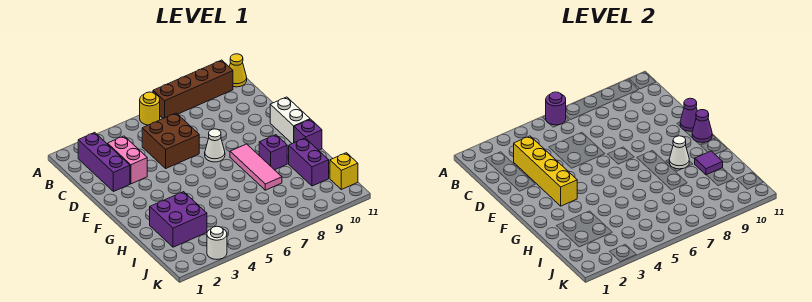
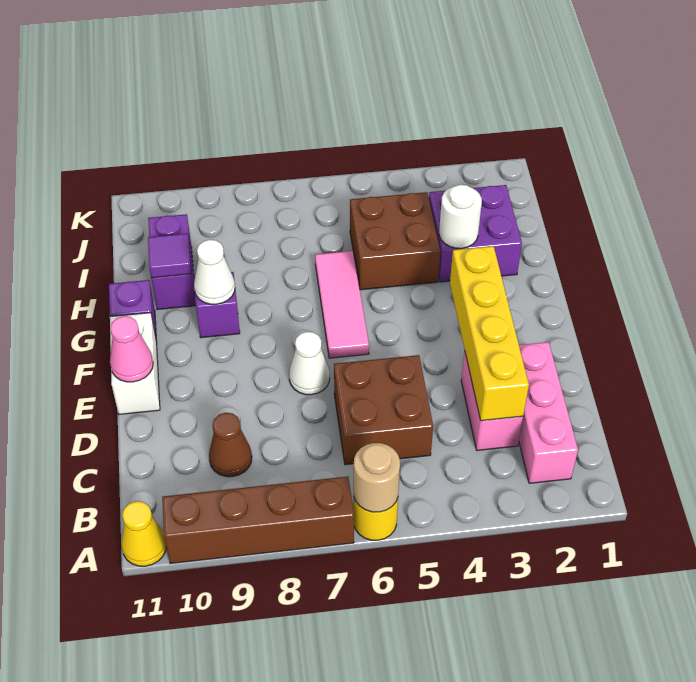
purple 1x1 round brick [546,92,566,125] -> tan 1x1 round brick [354,443,400,512]
purple 1x3 brick [78,132,130,192] -> pink 1x3 brick [519,342,578,483]
none -> brown 1x1 cone [209,413,252,477]
purple 1x1 cone [680,98,697,131] -> pink 1x1 cone [110,316,153,382]
pink 1x3 tile [230,144,282,190] -> pink 1x3 tile moved to [315,251,369,358]
purple 1x1 cone [692,110,712,143] -> none
none -> brown 2x2 brick [350,192,440,290]
yellow 1x1 brick [330,153,358,189] -> none
white 1x1 round brick [207,226,227,259] -> white 1x1 round brick moved to [439,185,482,248]

